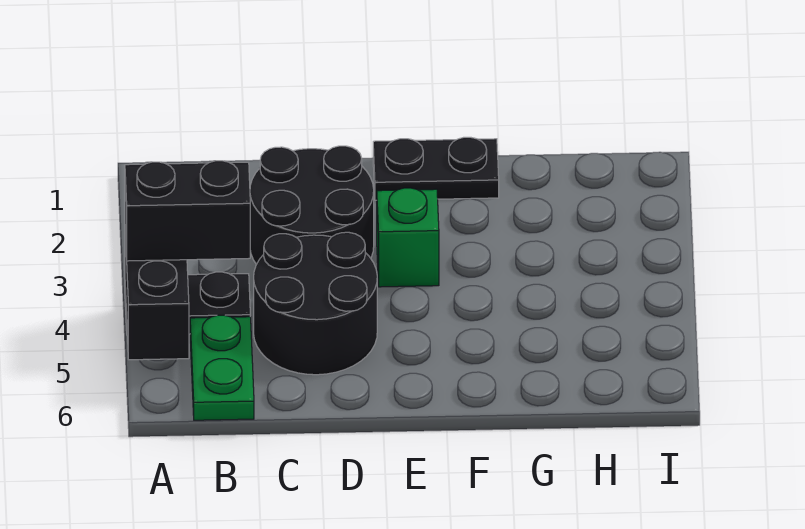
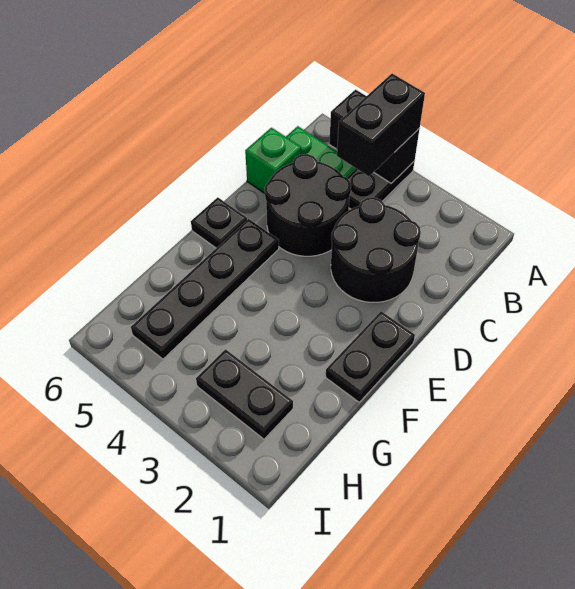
green 1x1 brick [377,188,439,287] -> green 1x1 brick moved to [245,128,301,193]
none -> black 1x4 plate [131,219,279,359]
none -> black 1x1 plate [191,197,247,248]
none -> black 1x2 plate [196,349,293,439]

